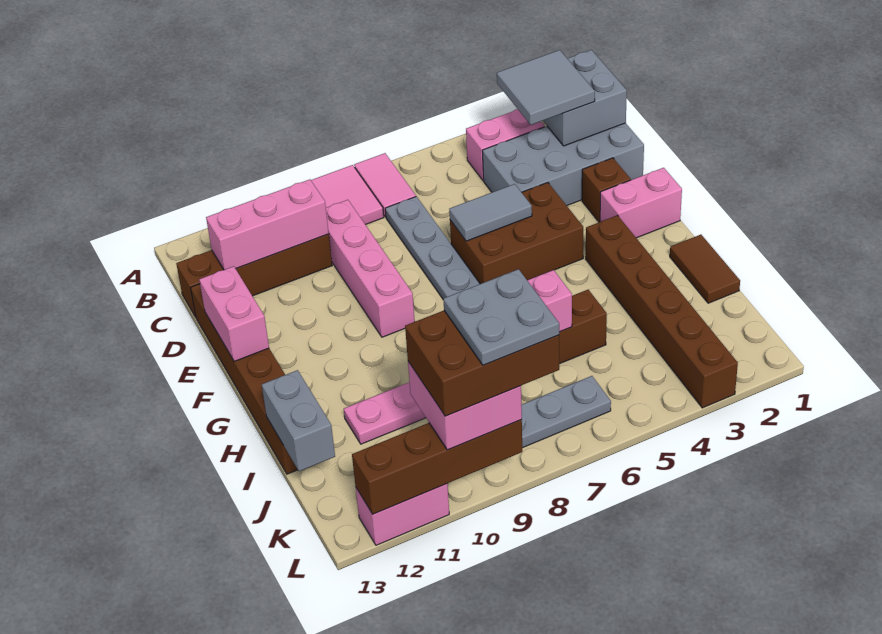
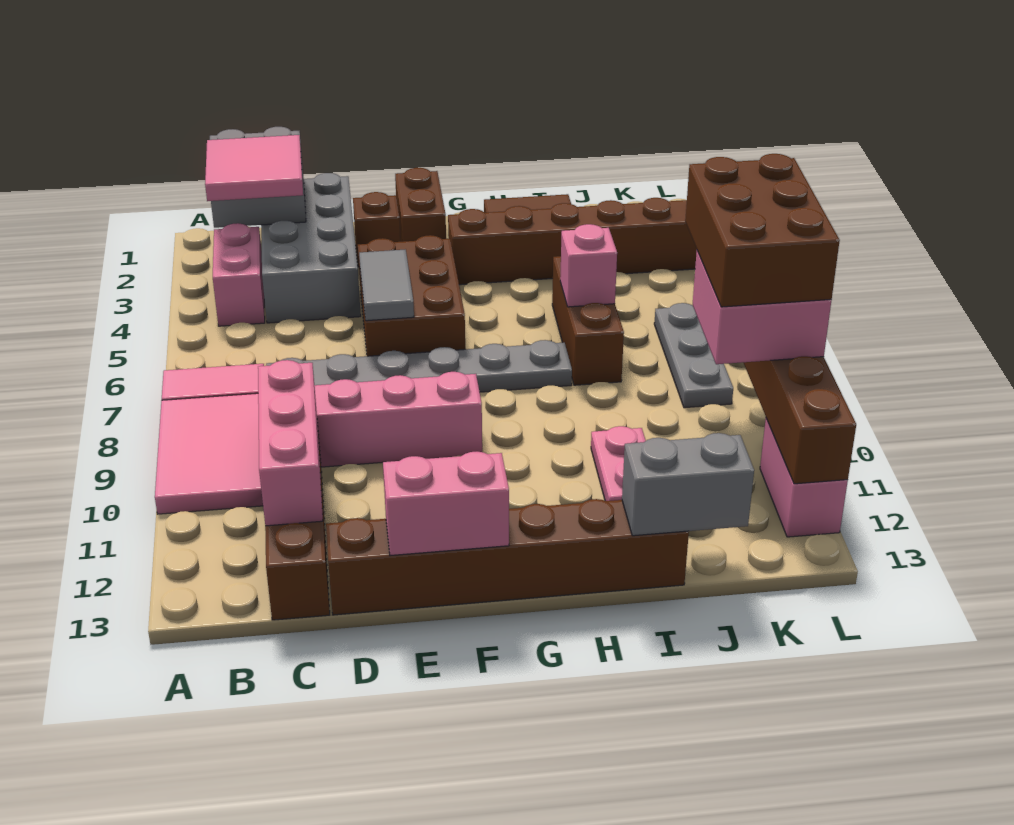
grey 2x2 tile [497,50,595,125] -> pink 2x2 tile [205,135,303,201]
pink 1x2 brick [600,168,682,238] -> brown 1x2 brick [395,168,446,242]
grey 2x2 plate [443,269,559,365] -> none

